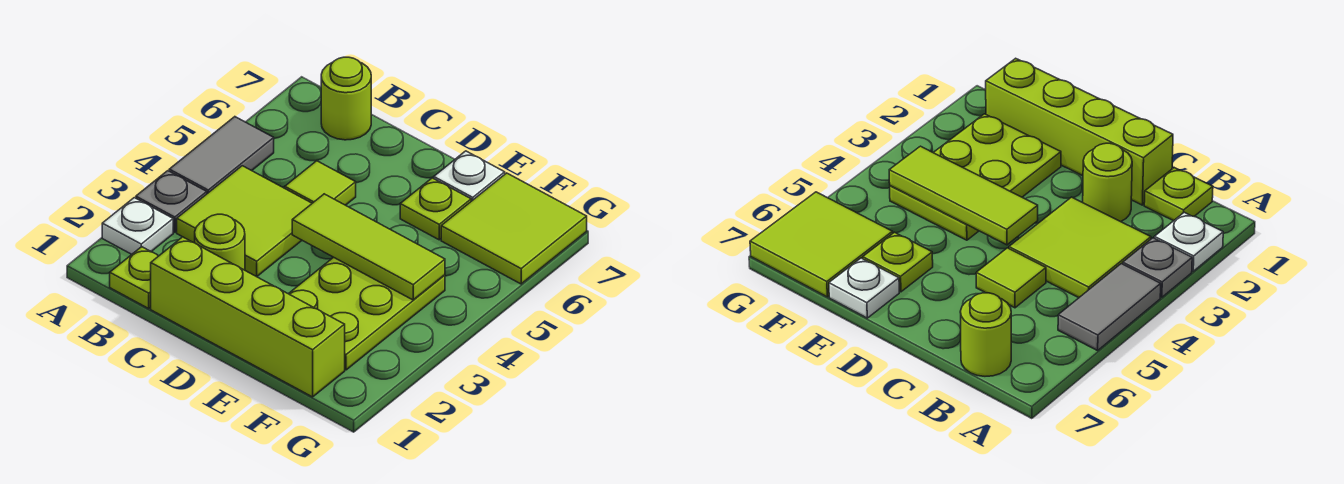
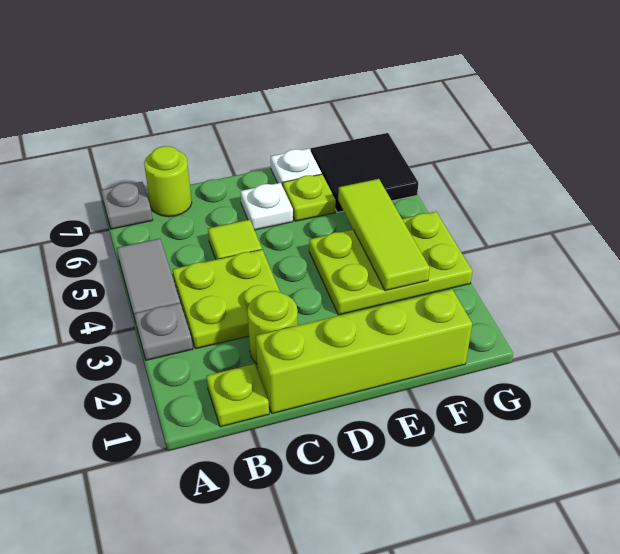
white 1x1 plate [102,198,173,254] -> white 1x1 plate moved to [240,183,293,230]
none -> grey 1x1 plate [101,182,153,229]
lime 2x2 tile [177,166,312,277] -> lime 2x2 plate [173,250,280,349]
lime 1x3 tile [292,194,445,300] -> lime 1x3 tile turned to [338,179,430,291]
lime 2x3 plate [289,257,445,370] -> lime 2x3 plate turned to [309,212,473,315]
lime 2x2 tile [441,173,587,284] -> black 2x2 tile [311,133,418,212]

